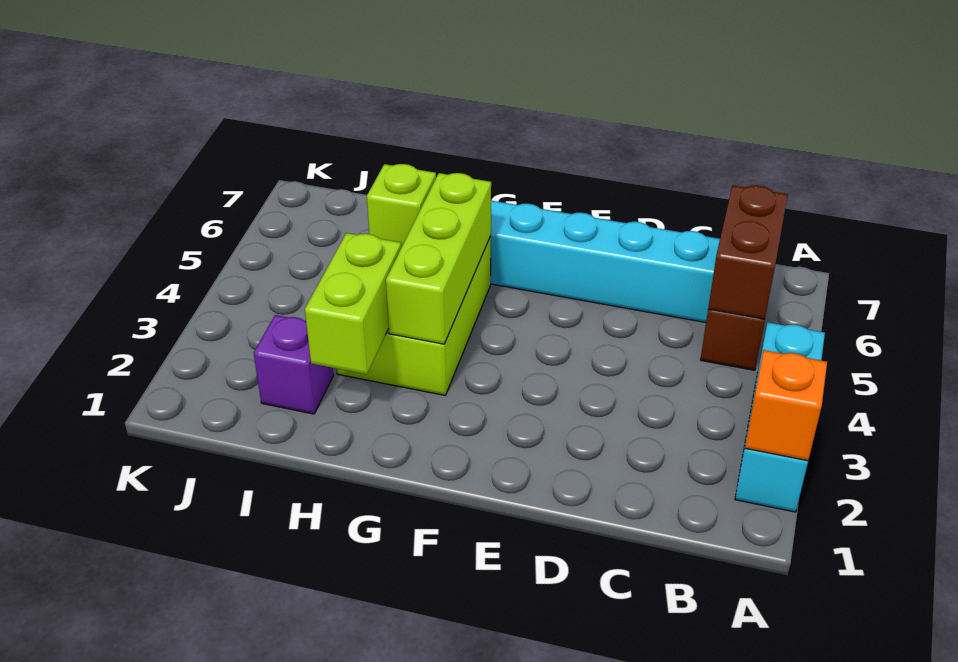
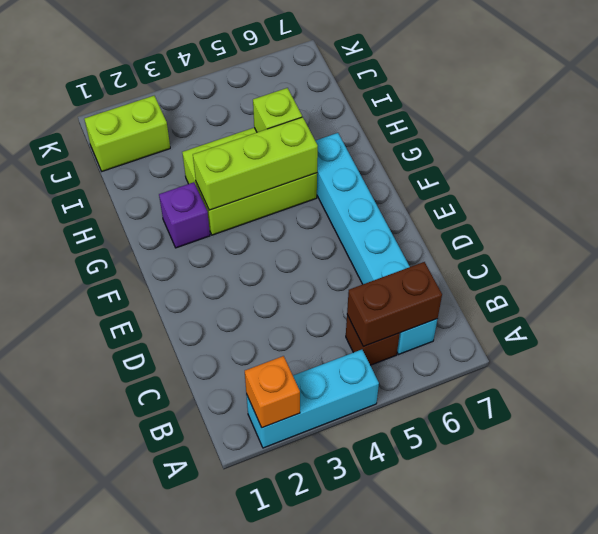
lime 1x2 brick [305,233,401,374] -> lime 1x2 brick moved to [85,96,170,171]
purple 1x1 brick [254,315,334,414] -> purple 1x1 brick moved to [159,182,210,248]

